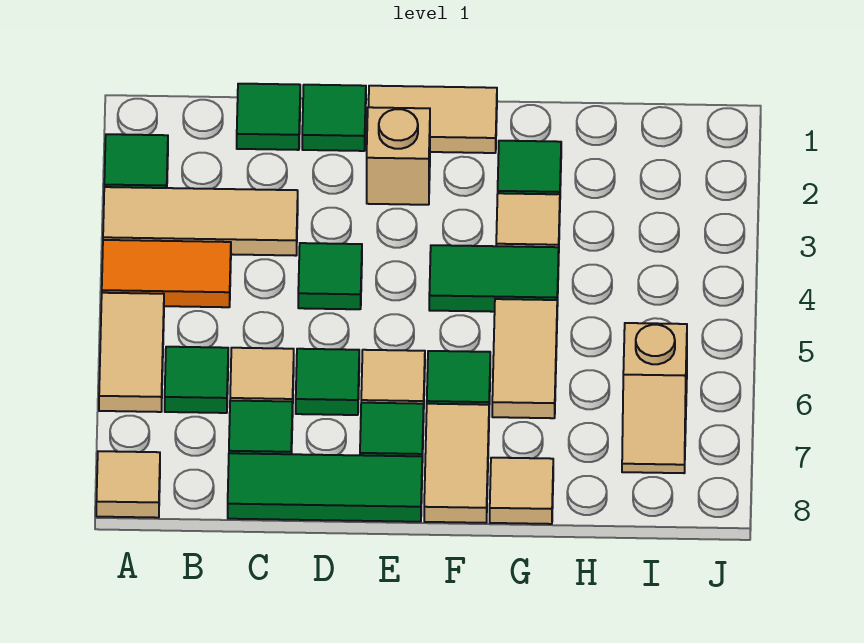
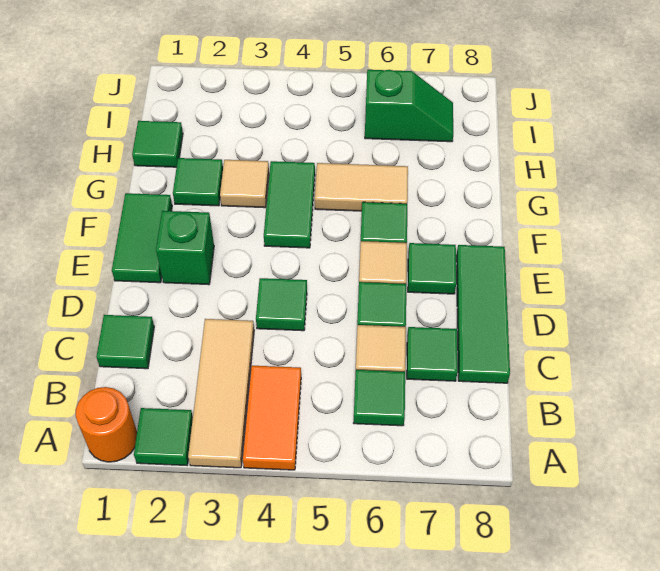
none -> orange 1x1 round brick [76,387,137,462]
tan 1x2 tile [99,293,164,412] -> none
tan 1x1 tile [96,451,160,518] -> none
green 1x1 tile [302,85,366,151] -> green 1x1 tile moved to [132,121,183,167]
tan 1x2 tile [369,86,497,153] -> green 1x2 tile [112,193,172,283]
tan 1x1 brick [367,107,430,205] -> green 1x1 brick [156,211,214,285]
tan 1x2 tile [424,404,489,523] -> none
tan 1x1 tile [490,458,553,524] -> none
tan 1x2 slope [622,323,687,473] -> green 1x2 slope [365,70,453,142]

